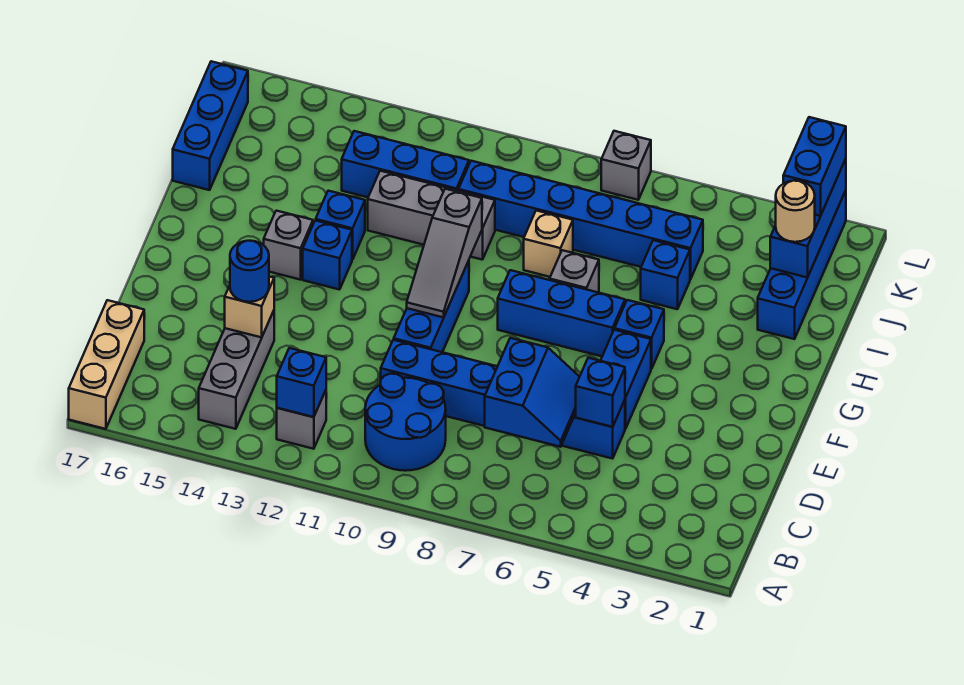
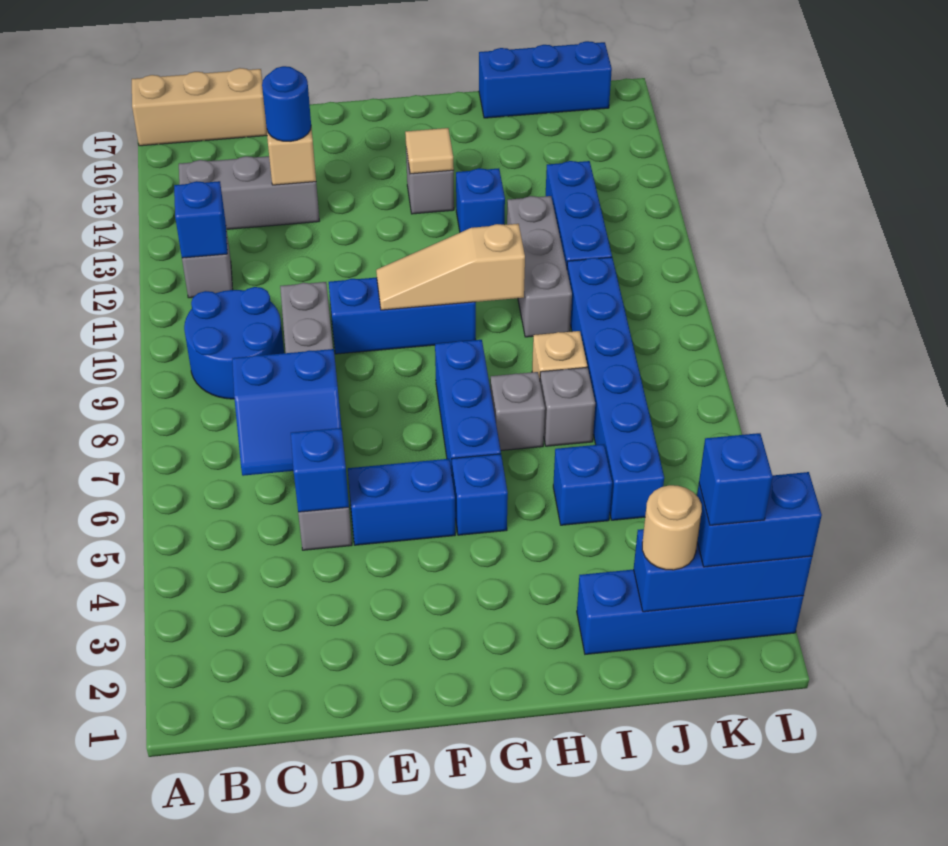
blue 1x6 brick [381,340,625,459] -> grey 1x6 brick [280,282,352,550]
grey 1x3 slope [407,189,482,317] -> tan 1x3 slope [376,224,525,310]
blue 1x1 brick [303,220,352,290] -> blue 1x1 brick moved to [699,433,773,525]
none -> tan 1x1 tile [405,128,454,174]
grey 1x1 brick [601,131,651,200] -> grey 1x1 brick moved to [540,367,595,446]

